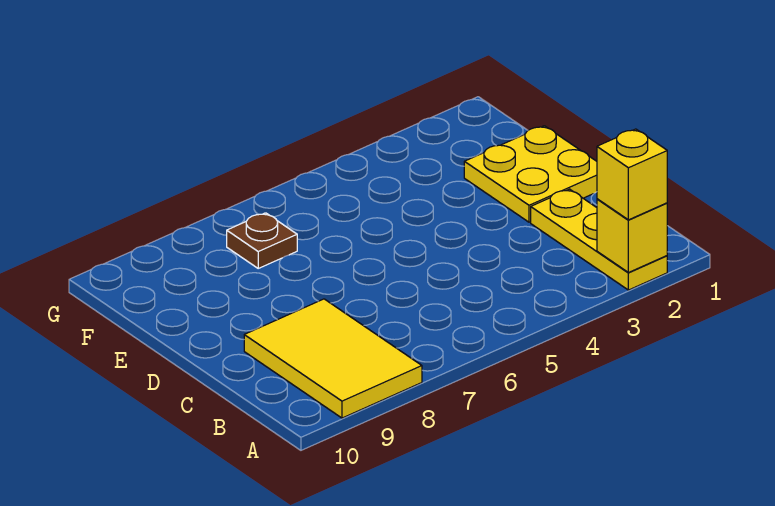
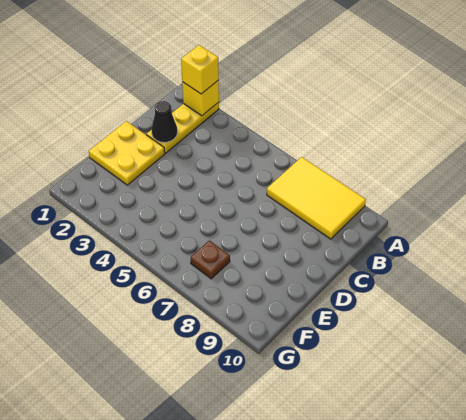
yellow 2x3 tile [244,299,422,418] -> yellow 2x3 tile turned to [267,157,366,239]
none -> black 1x1 cone [152,101,177,142]

